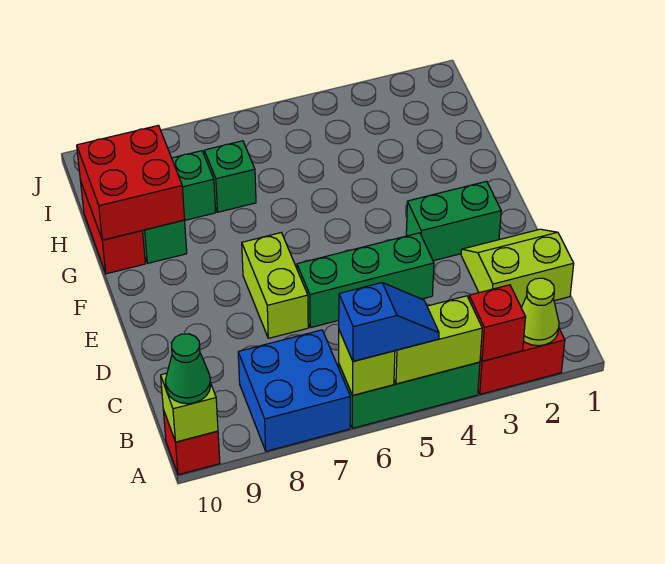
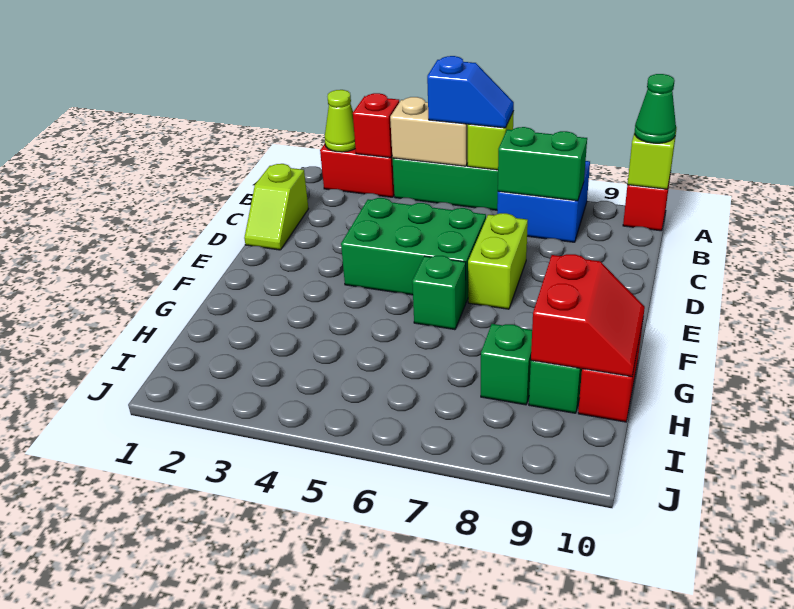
lime 1x2 brick [394,296,482,384] -> tan 1x2 brick [390,97,468,166]
blue 1x2 slope [339,283,439,361] -> blue 1x2 slope turned to [427,56,514,128]
lime 2x2 slope [461,229,574,307] -> lime 1x2 slope [244,164,308,250]
green 1x3 brick [297,233,434,328] -> green 2x3 brick [341,198,486,302]
green 1x2 brick [406,181,501,261] -> green 1x2 brick moved to [498,127,587,201]
red 2x2 brick [77,125,185,240] -> red 2x2 slope [531,254,645,377]
green 1x1 brick [204,141,256,212] -> green 1x1 brick moved to [412,256,466,330]

